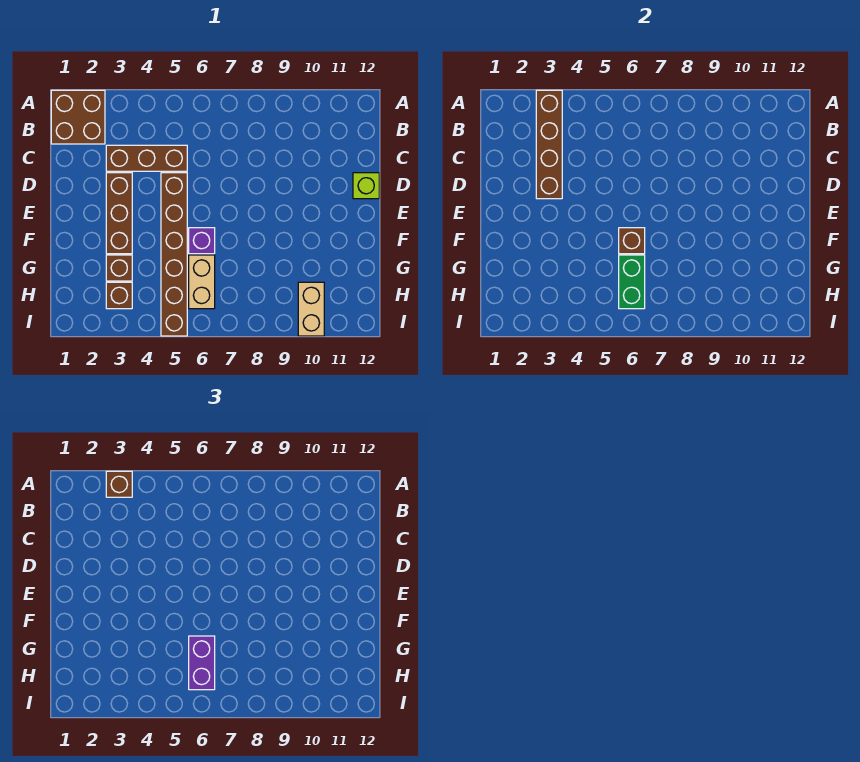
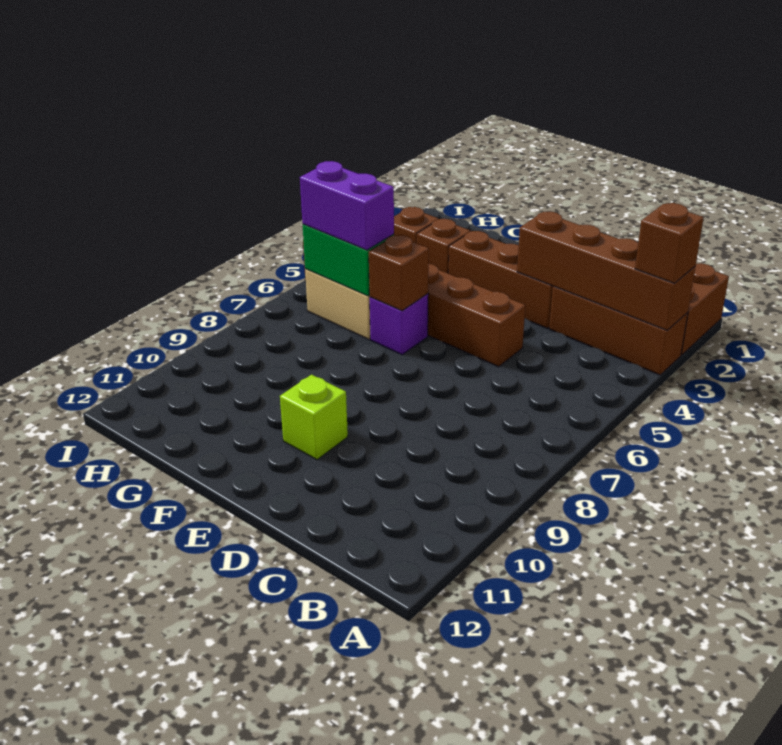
brown 1x3 brick [106,145,187,171] -> brown 1x3 brick turned to [549,286,688,375]
lime 1x1 brick [353,173,379,199] -> lime 1x1 brick moved to [280,375,348,460]
tan 1x2 brick [298,282,324,336] -> none

